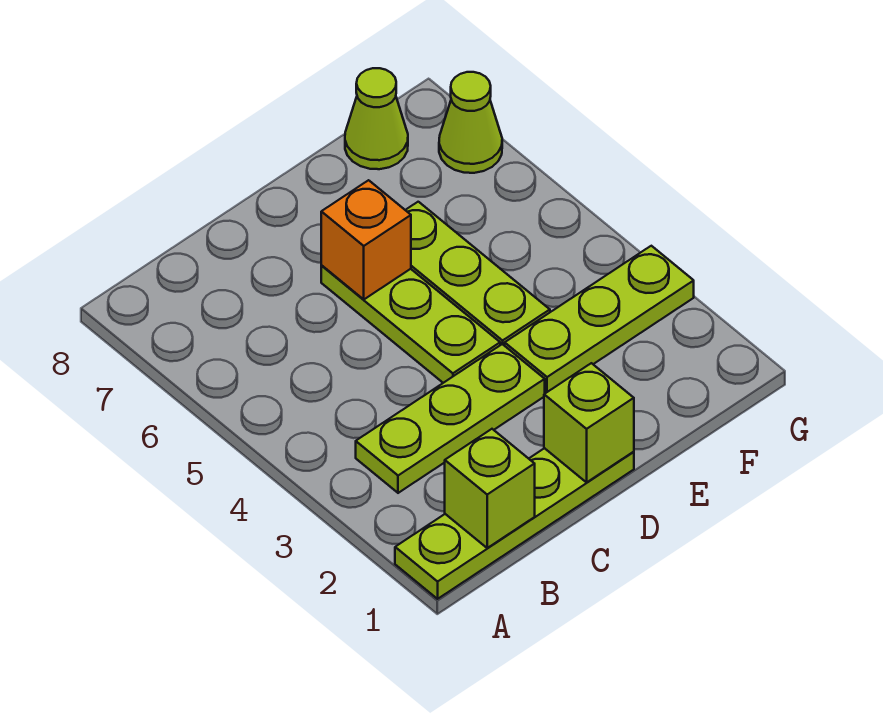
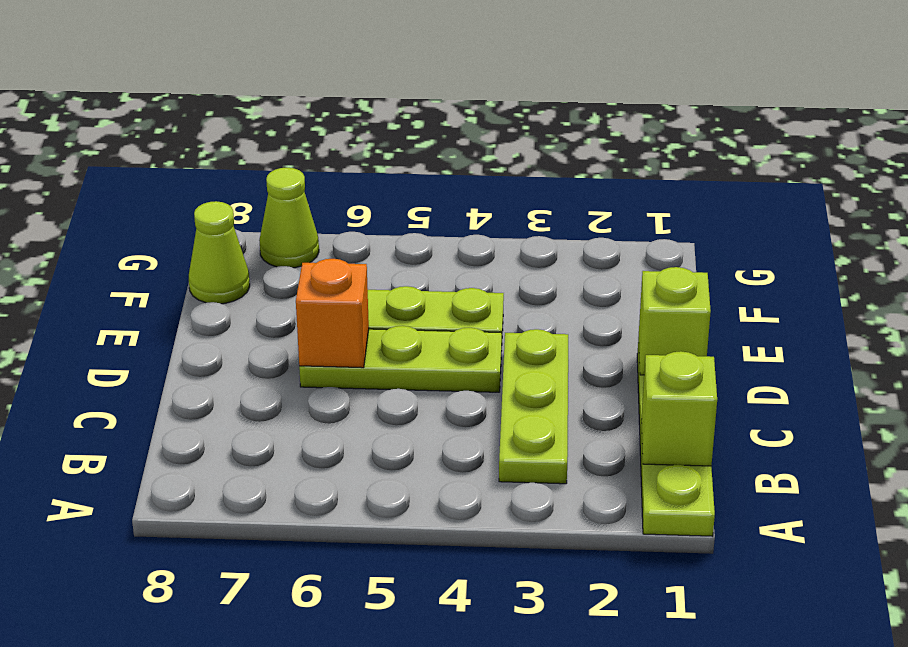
lime 1x3 plate [505,246,694,393] -> none

